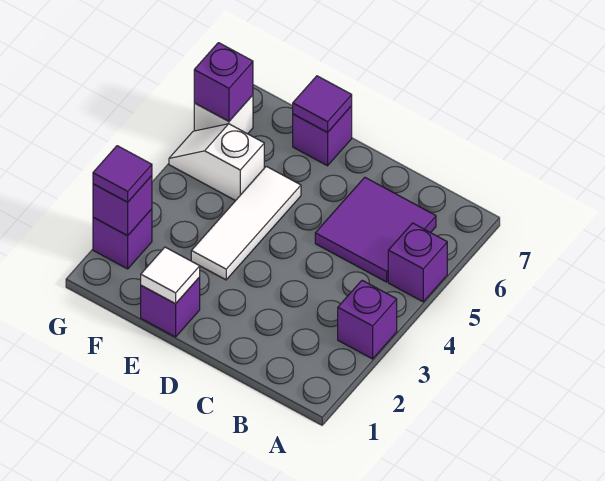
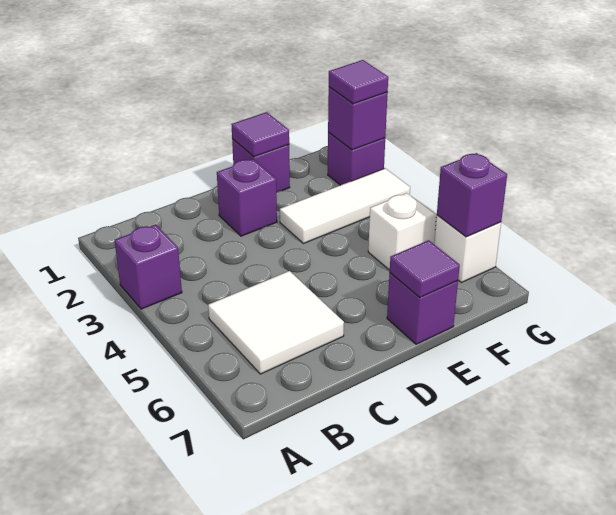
purple 1x1 brick [388,223,447,302] -> purple 1x1 brick moved to [217,159,277,236]
purple 2x2 tile [315,177,436,282] -> white 2x2 tile [208,271,344,374]
white 1x1 tile [141,247,200,304] -> purple 1x1 tile [231,112,289,157]
white 1x3 tile [191,166,301,280] -> white 1x3 tile turned to [280,168,410,244]

